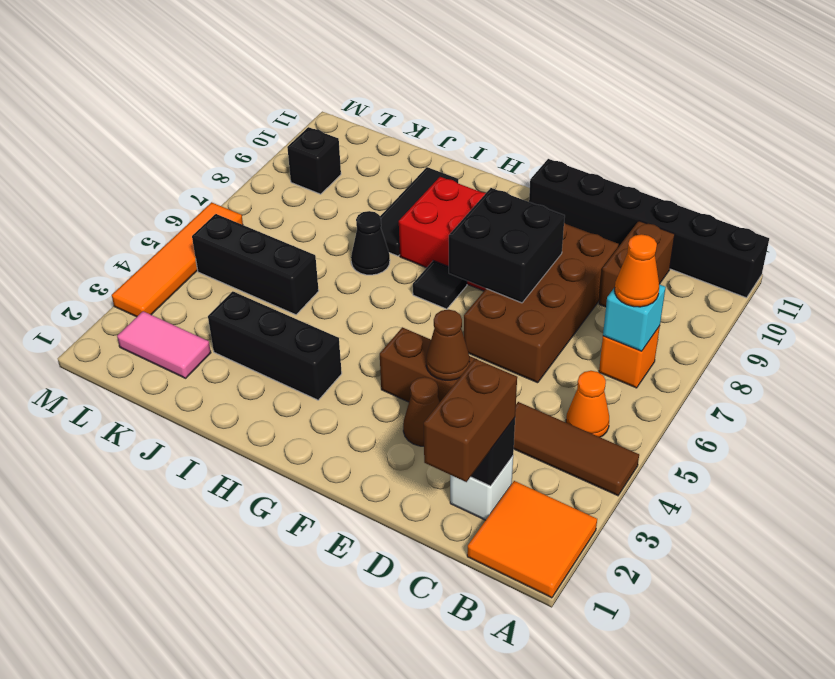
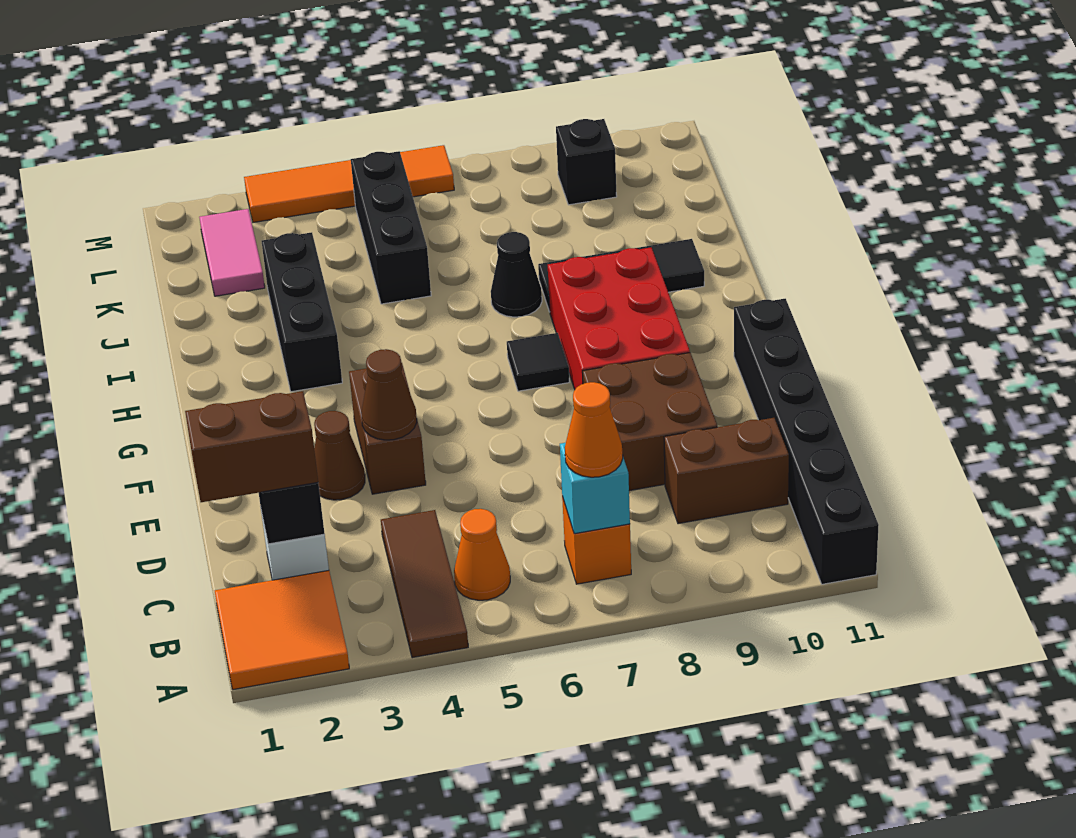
brown 2x4 brick [464,223,619,383] -> brown 2x2 brick [582,353,717,491]
black 2x2 brick [449,188,565,303] -> none

